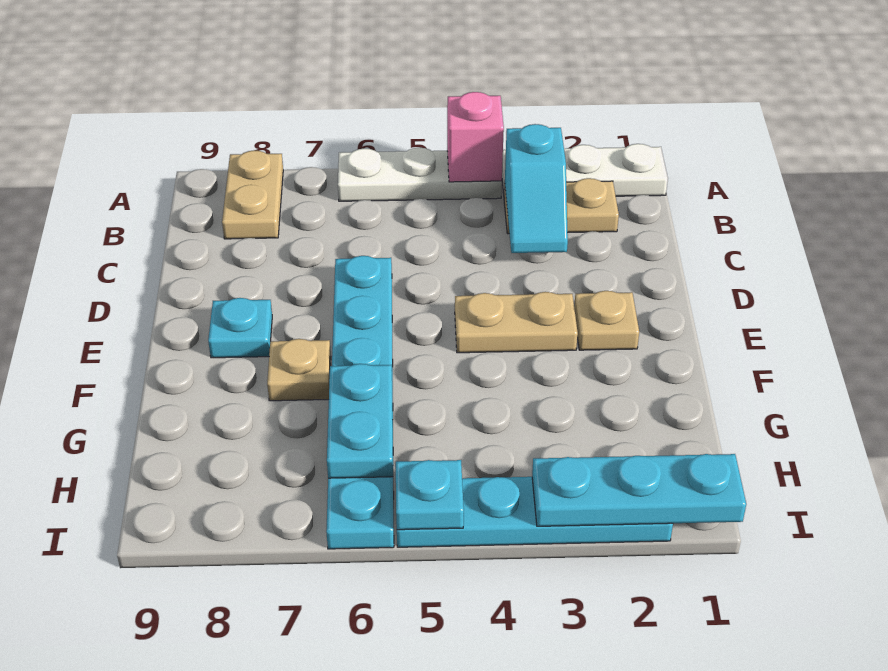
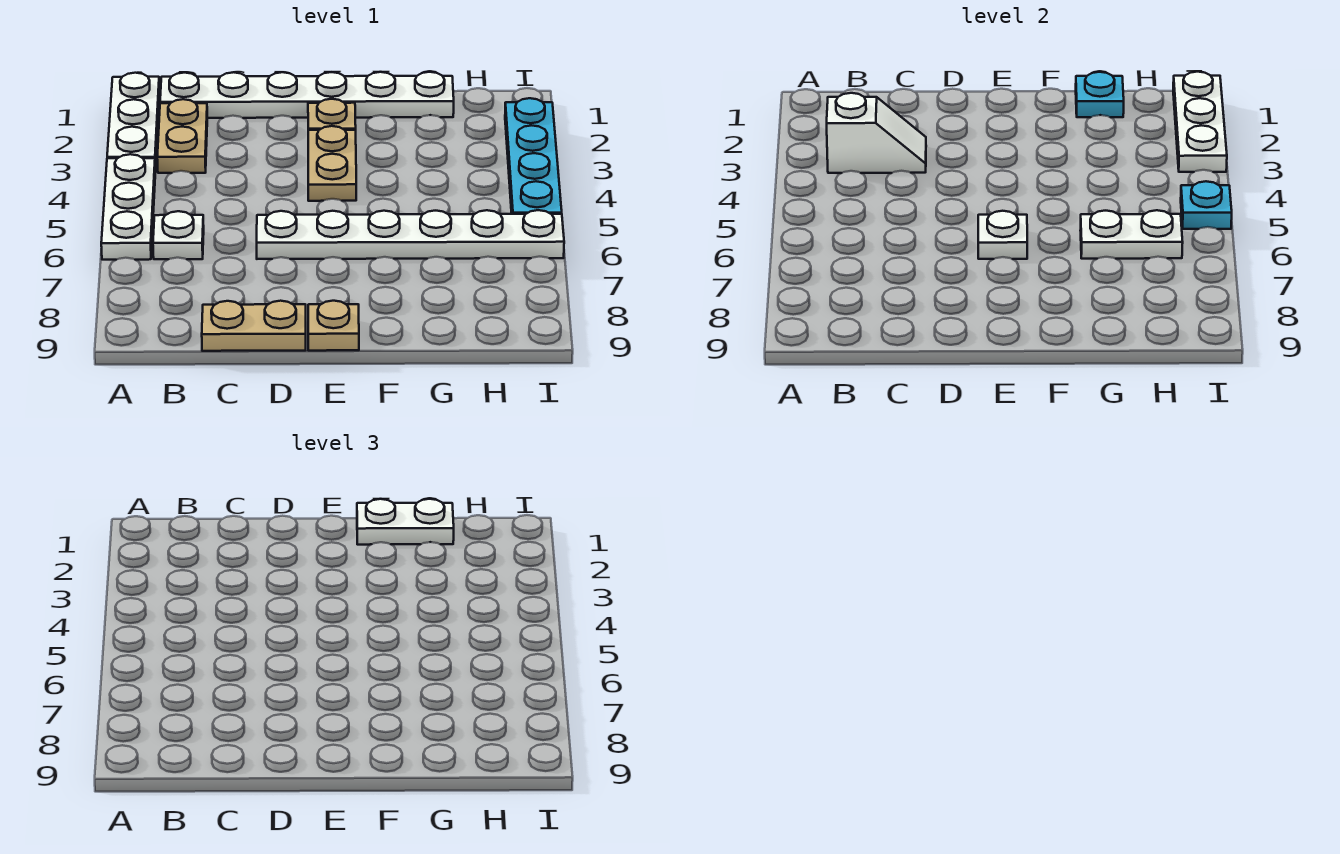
pink 1x1 brick [447,92,504,182] -> none
tan 1x2 plate [222,150,283,239] -> tan 1x2 plate moved to [202,301,306,351]
none -> white 1x6 plate [160,72,454,118]
cyan 1x2 slope [505,124,568,253] -> white 1x2 slope [827,93,926,173]
none -> white 1x1 plate [153,211,204,259]
cyan 1x6 plate [326,256,394,549] -> white 1x6 plate [257,210,564,259]
none -> white 1x1 plate [978,211,1027,259]
cyan 1x1 plate [208,298,272,358] -> cyan 1x1 plate moved to [1076,72,1124,117]
none -> white 1x2 plate [357,499,454,545]
tan 1x1 plate [267,339,331,401] -> tan 1x1 plate moved to [308,301,359,351]
cyan 1x2 plate [327,364,393,478] -> white 1x2 plate [1080,210,1183,259]
cyan 1x3 plate [532,454,746,526] -> white 1x3 plate [1173,72,1227,172]

